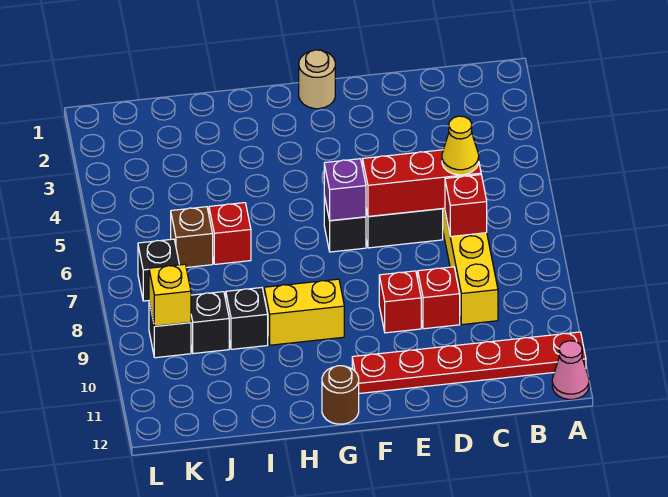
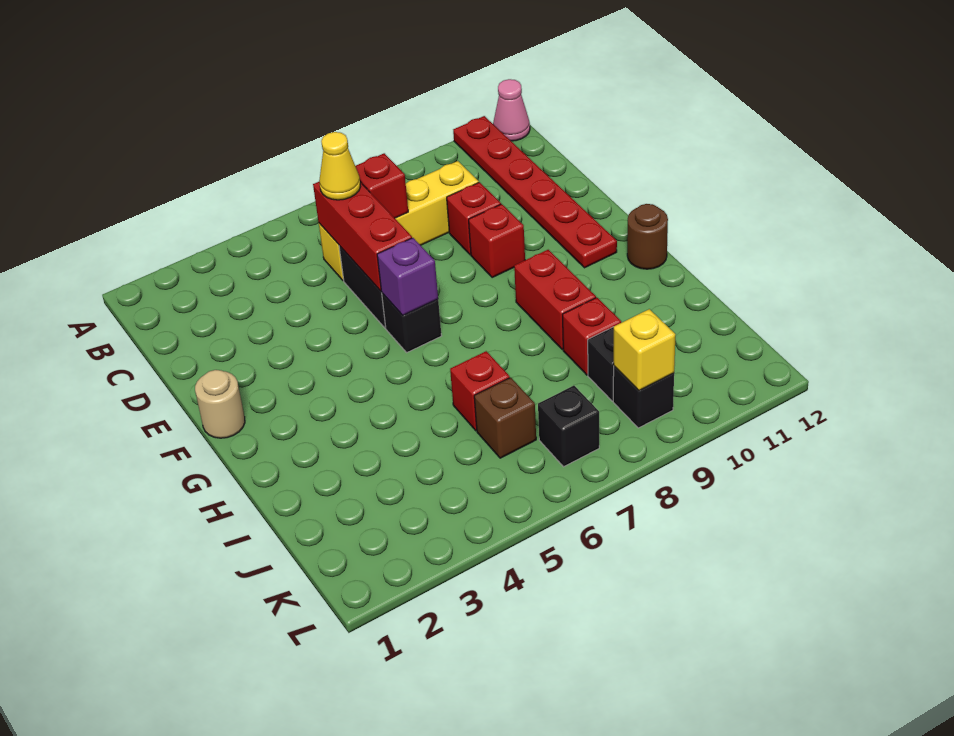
yellow 1x2 brick [264,279,344,345] -> red 1x2 brick [514,250,596,350]
black 1x1 brick [226,288,268,349] -> red 1x1 brick [563,298,621,375]

